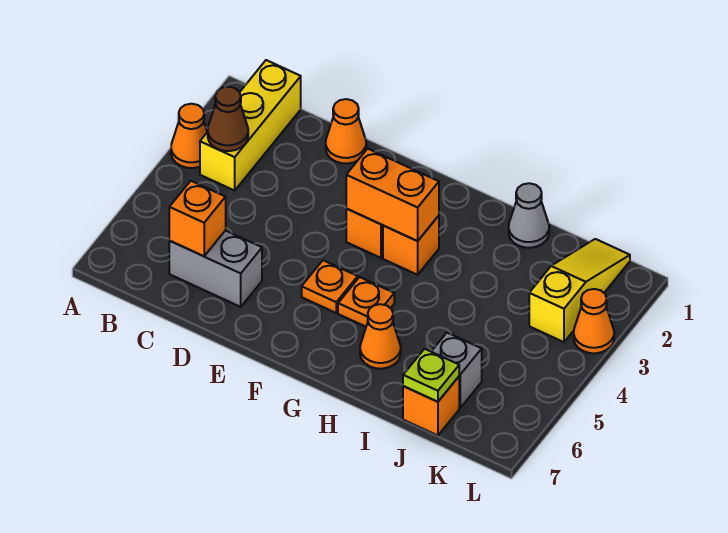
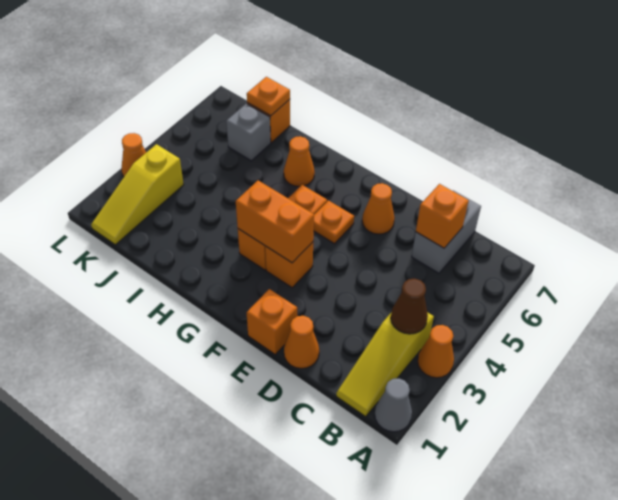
yellow 1x3 brick [200,60,301,191] -> yellow 1x3 slope [336,312,434,417]
grey 1x2 brick [169,231,262,307] -> grey 1x2 brick turned to [412,191,481,273]
none -> orange 1x1 brick [247,289,297,354]
none -> orange 1x1 cone [362,183,395,234]
grey 1x1 cone [509,183,549,248] -> grey 1x1 cone moved to [375,378,412,432]
lime 1x1 plate [403,349,459,402] -> orange 1x1 plate [247,77,290,116]

